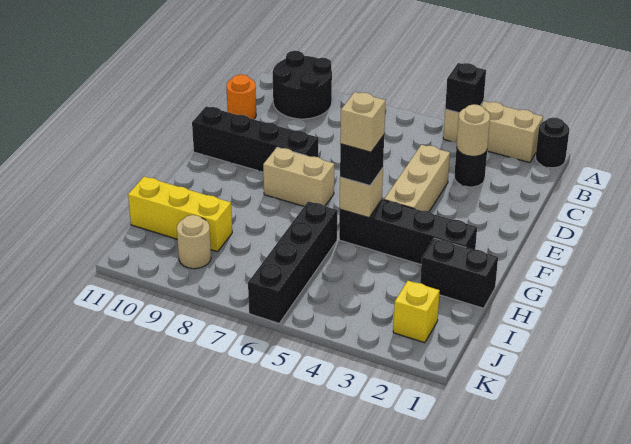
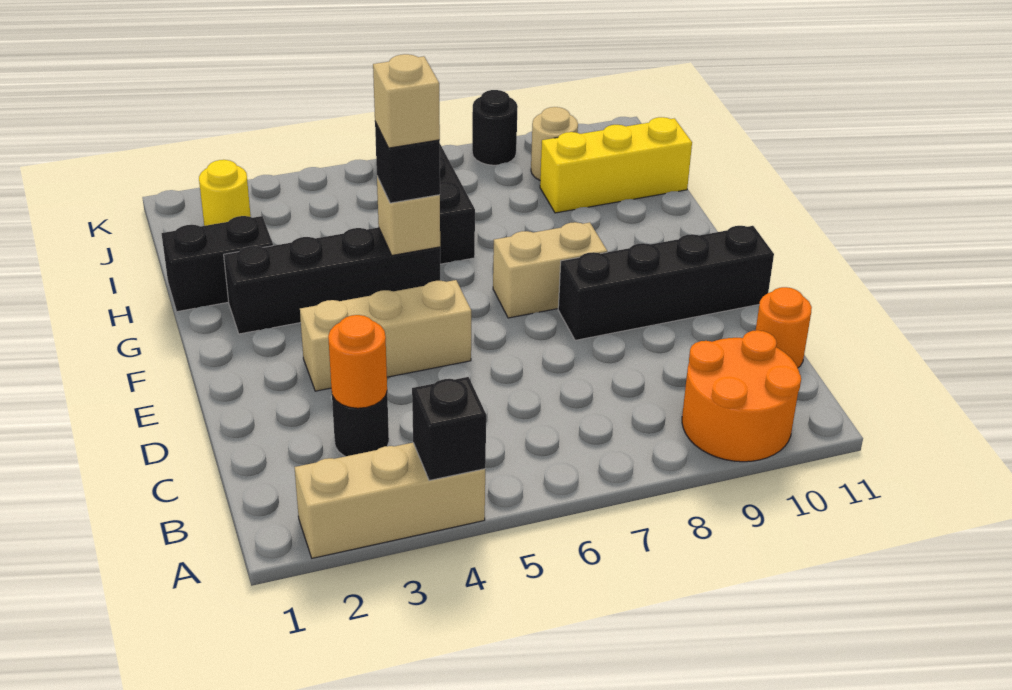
black 1x1 round brick [536,118,569,168] -> black 1x1 round brick moved to [472,90,518,165]
black 2x2 round brick [273,51,332,119] -> orange 2x2 round brick [682,330,801,462]
tan 1x1 round brick [457,104,490,156] -> orange 1x1 round brick [328,315,387,408]
tan 1x3 brick [384,145,450,211] -> tan 1x3 brick turned to [300,280,471,391]
yellow 1x1 brick [393,281,440,343] -> yellow 1x1 round brick [199,160,251,226]

